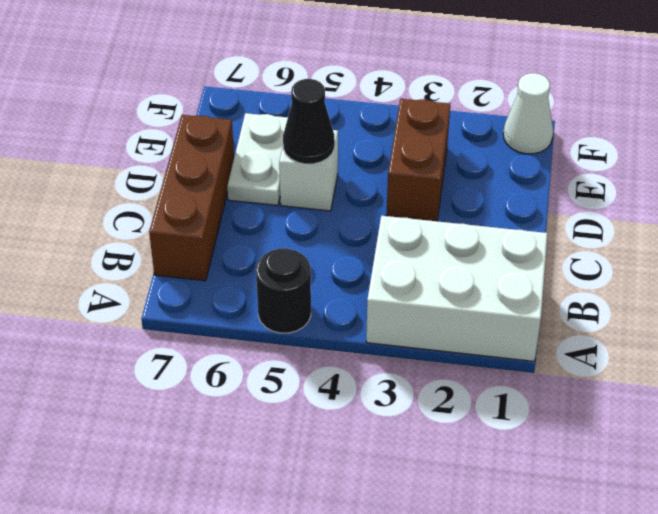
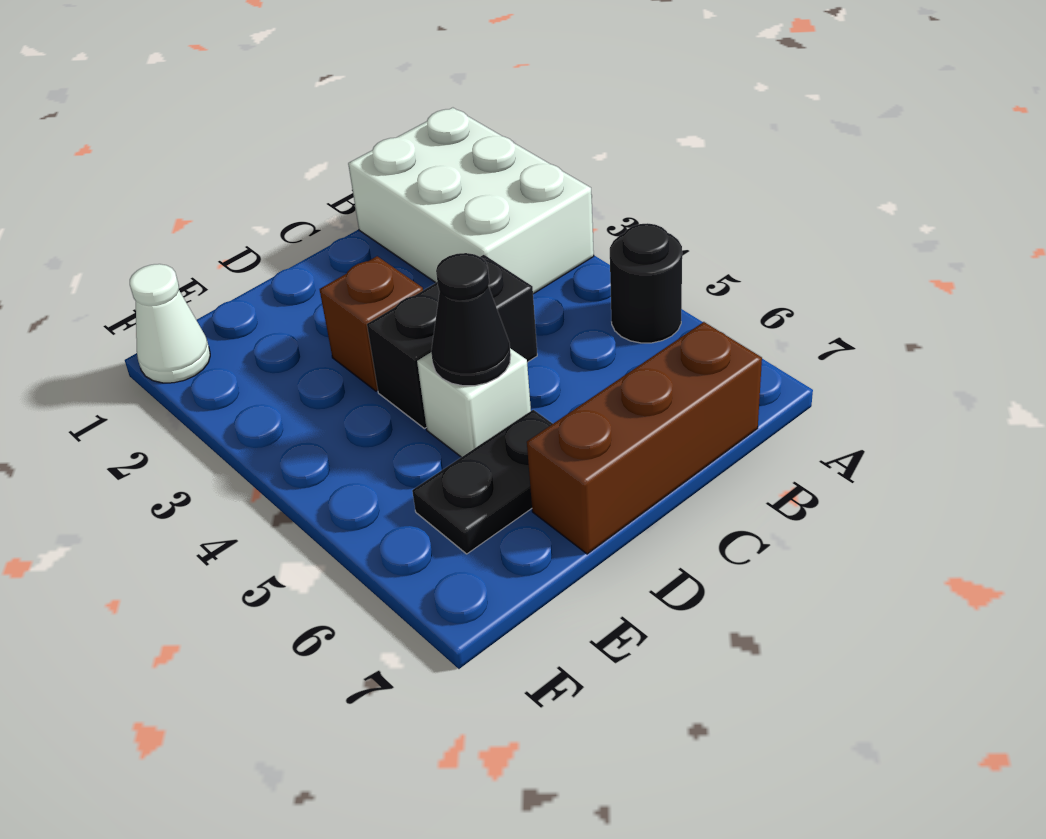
none -> black 1x2 brick [367,255,537,429]
brown 1x2 brick [386,99,450,221] -> brown 1x1 brick [320,256,423,391]
white 1x2 plate [227,113,288,205] -> black 1x2 plate [412,410,553,554]

